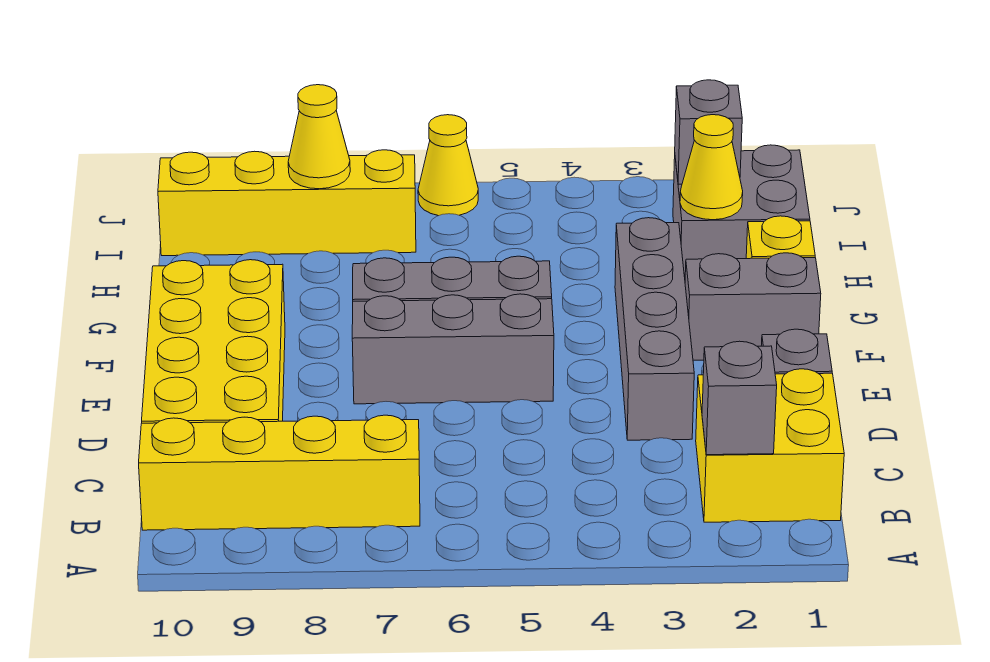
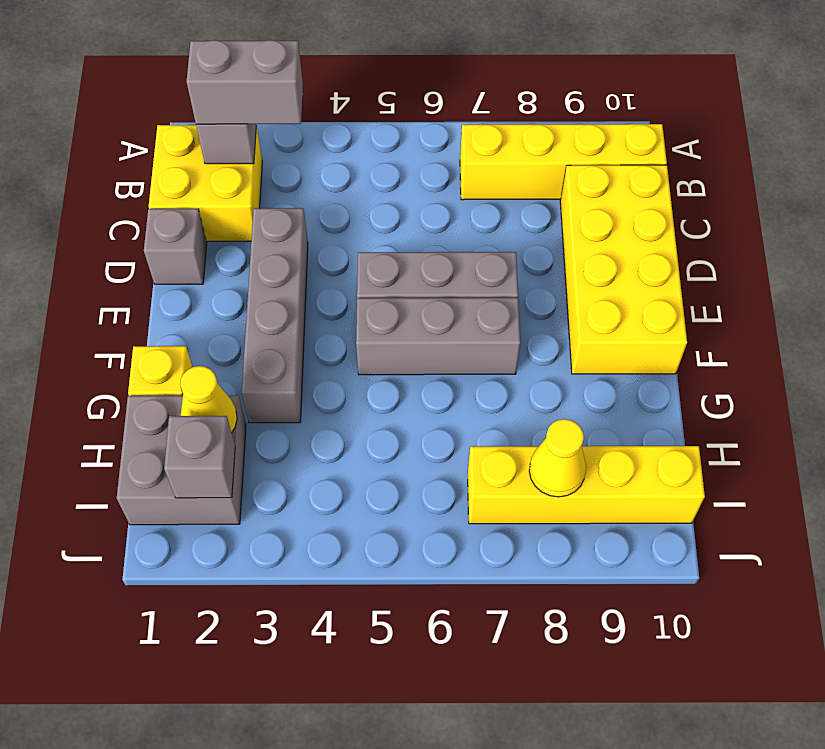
grey 1x2 brick [685,253,821,360] -> grey 1x2 brick moved to [187,40,303,124]
yellow 1x1 cone [418,115,478,216] -> none

